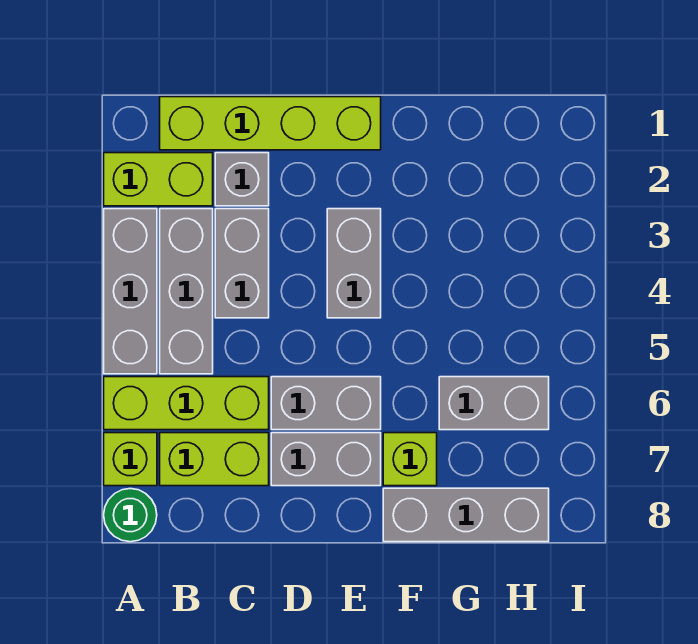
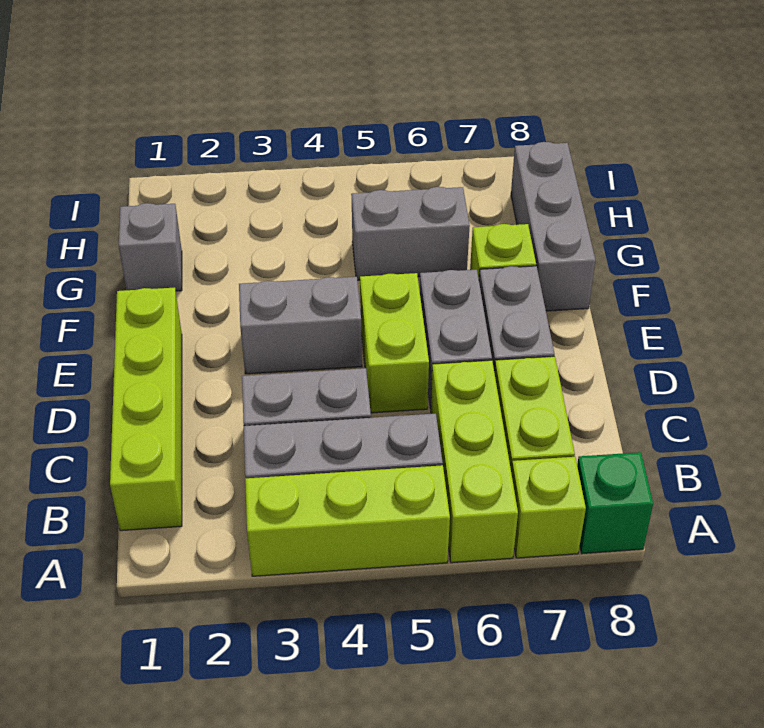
lime 1x2 brick [104,153,213,206] -> lime 1x2 brick moved to [360,273,429,413]
grey 1x3 brick [104,209,157,374] -> lime 1x3 brick [245,465,450,576]
green 1x1 round brick [104,489,157,542] -> green 1x1 brick [577,452,653,554]
grey 1x1 brick [215,153,269,206] -> grey 1x1 brick moved to [119,203,182,291]
grey 1x2 brick [439,377,549,430] -> grey 1x2 brick turned to [351,187,470,280]

